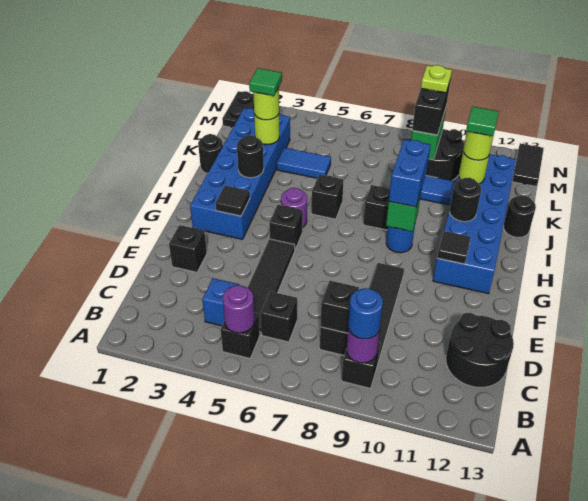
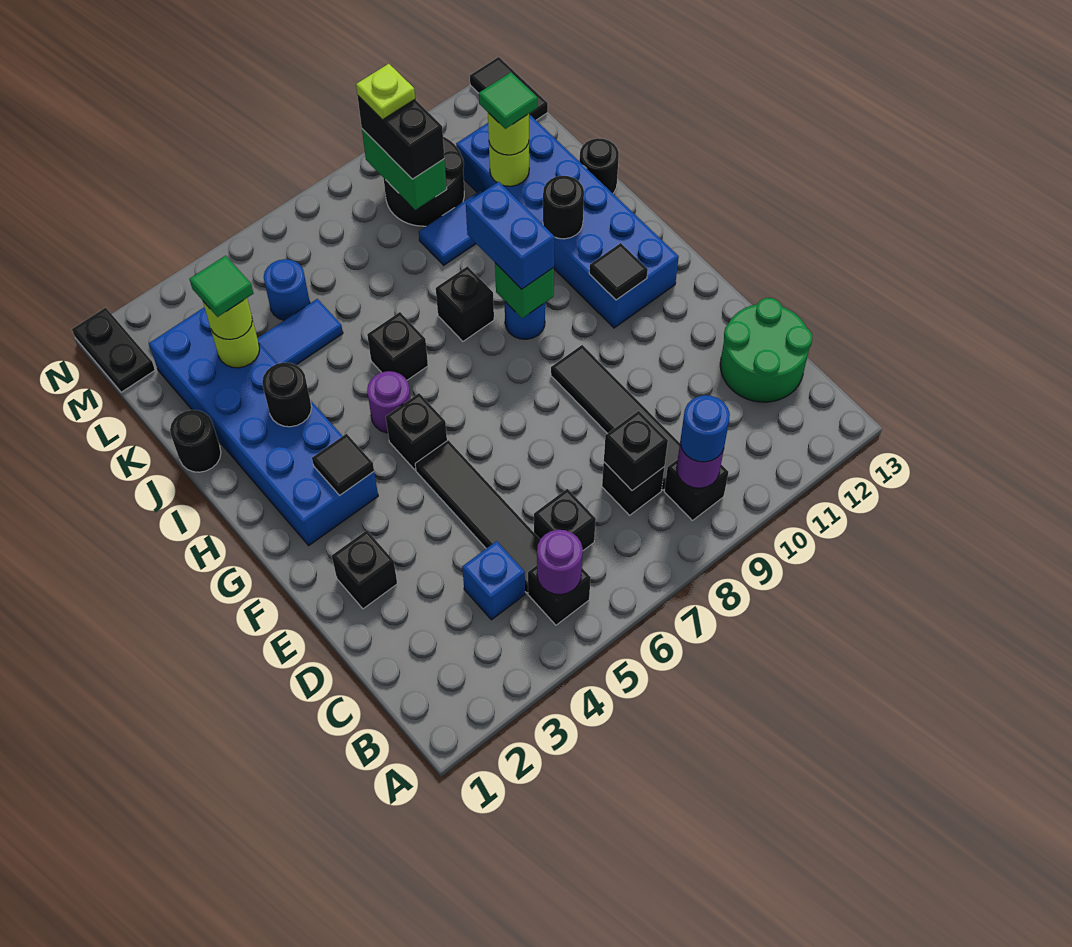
black 2x2 round brick [446,313,514,387] -> green 2x2 round brick [720,298,812,402]
none -> blue 1x1 round brick [264,259,310,320]

